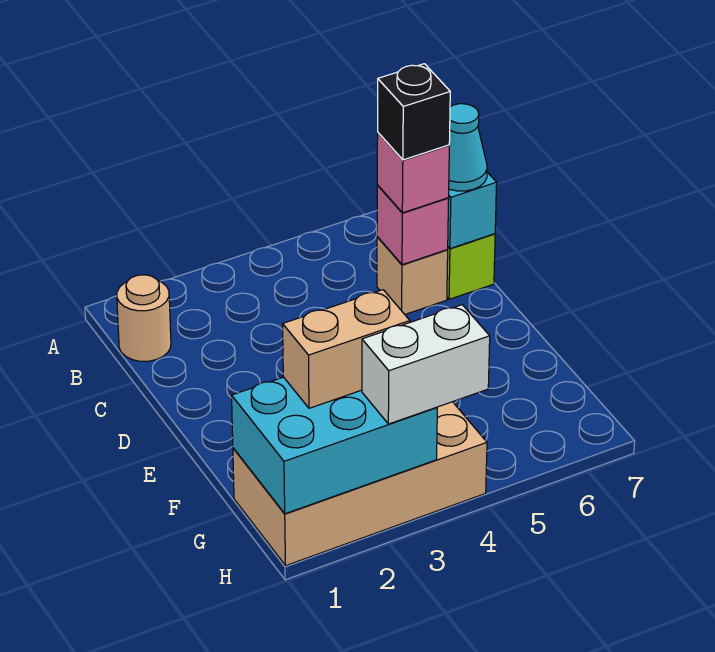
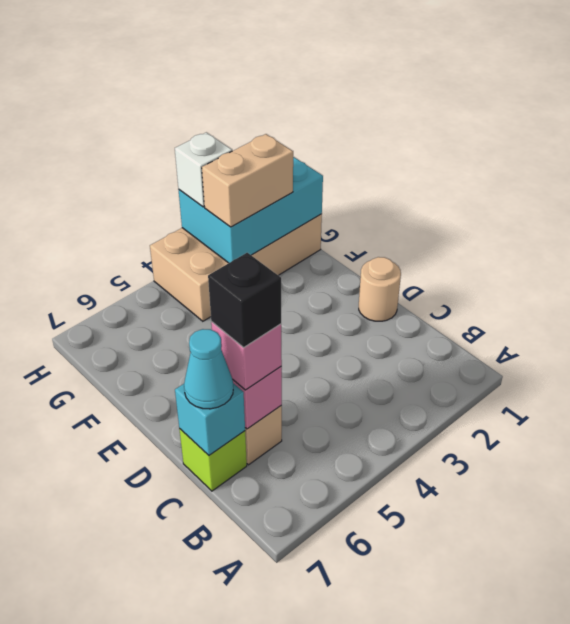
tan 1x1 round brick [117,275,171,361] -> tan 1x1 round brick moved to [359,257,401,321]
white 1x2 brick [362,305,490,424] -> white 1x1 brick [175,132,232,207]

